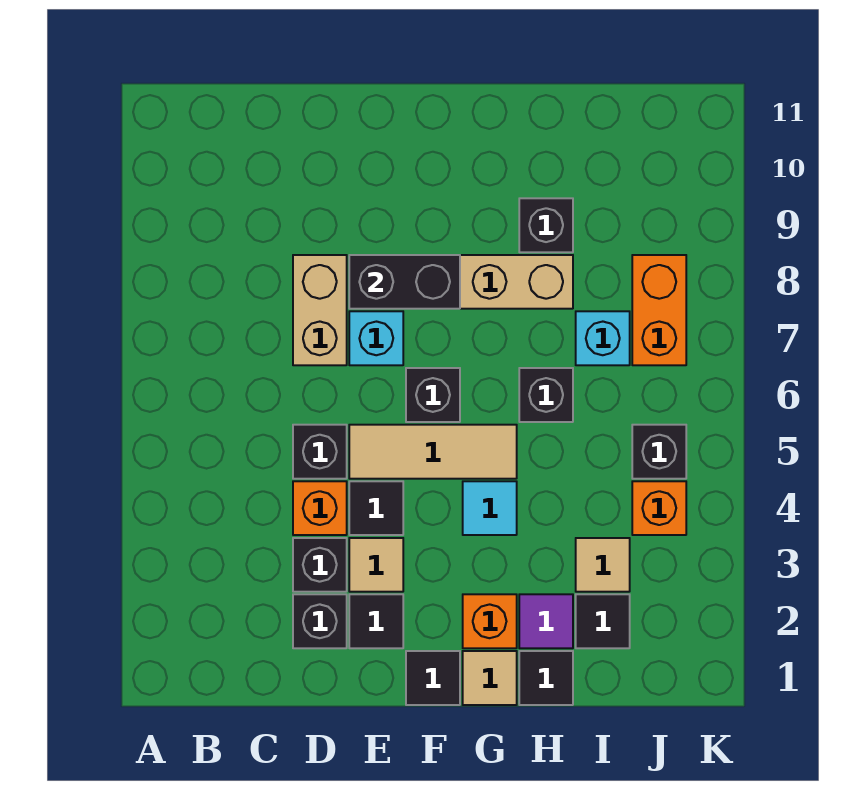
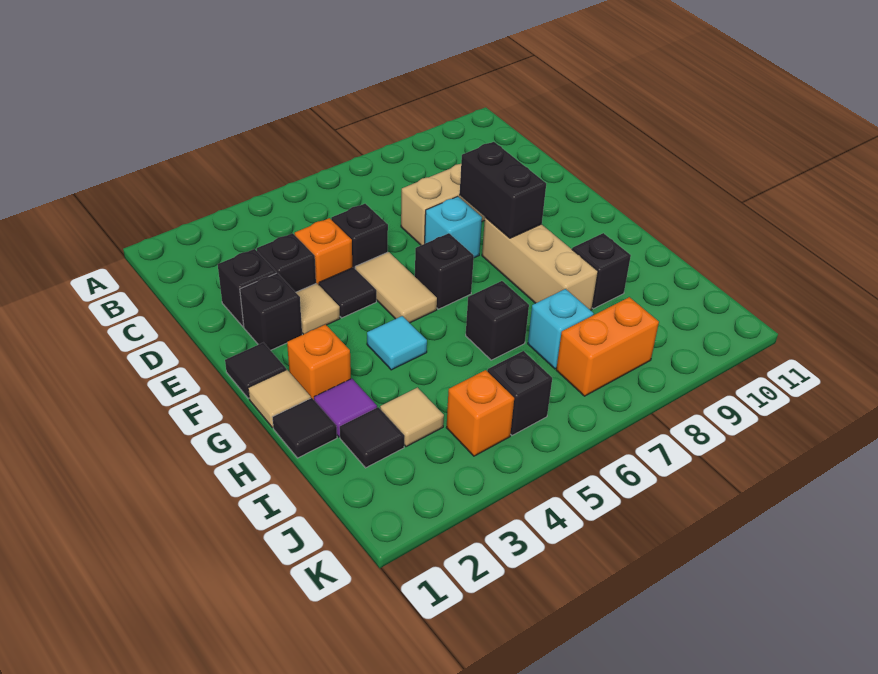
black 1x1 tile [349,594,403,648] -> black 1x1 brick [240,273,302,350]
tan 1x3 tile [349,425,517,479] -> tan 1x2 tile [355,252,437,323]

